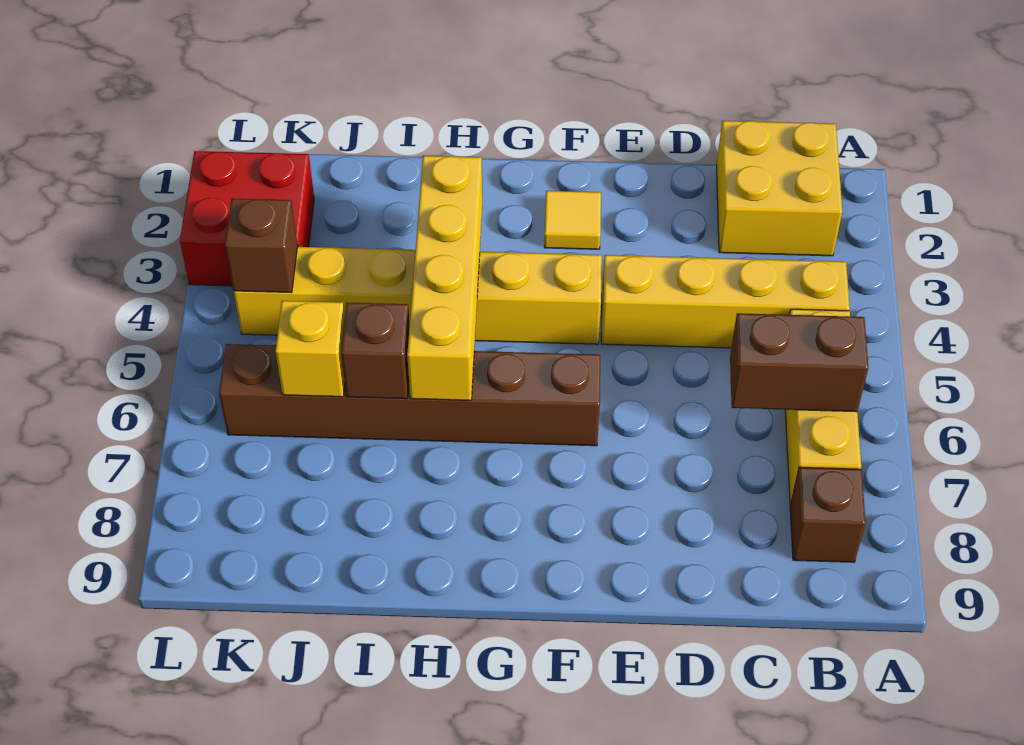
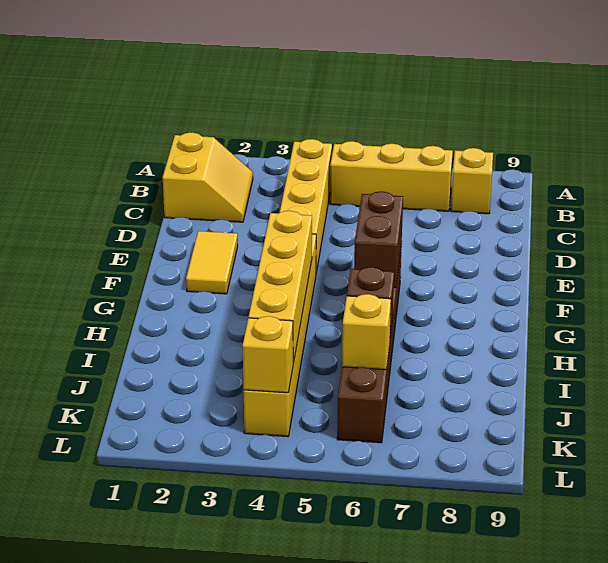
yellow 2x2 brick [717,121,842,256] -> yellow 2x2 slope [163,132,253,222]
brown 1x2 brick [730,313,868,412] -> brown 1x2 brick moved to [354,191,403,288]
brown 1x1 brick [790,467,866,562] -> yellow 1x1 brick [451,148,493,214]
yellow 1x1 tile [544,191,601,249] -> yellow 1x2 tile [186,231,238,294]
yellow 1x4 brick [407,156,482,400] -> yellow 1x4 brick turned to [249,211,312,363]
red 2x2 brick [180,151,314,286] -> none
brown 1x1 brick [225,199,298,293] -> yellow 1x1 brick [243,316,293,393]

